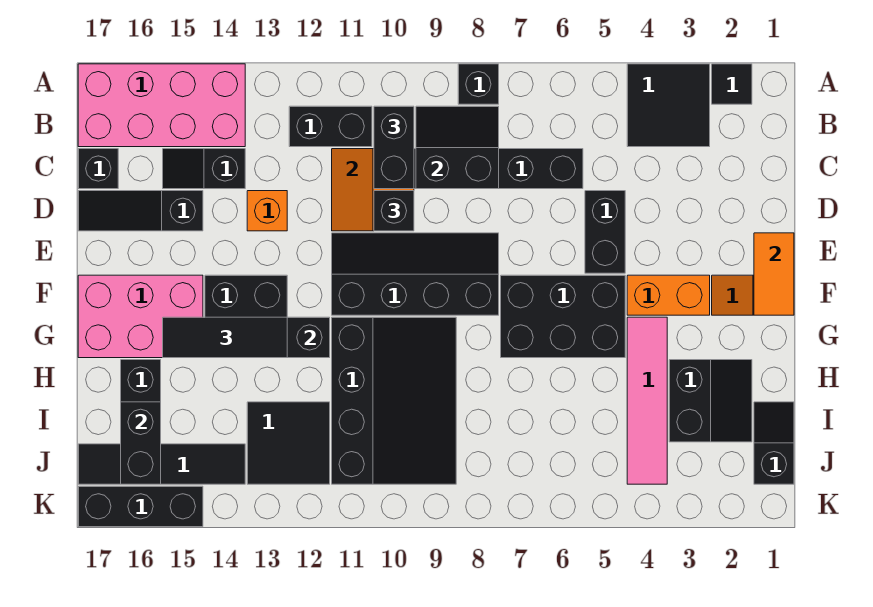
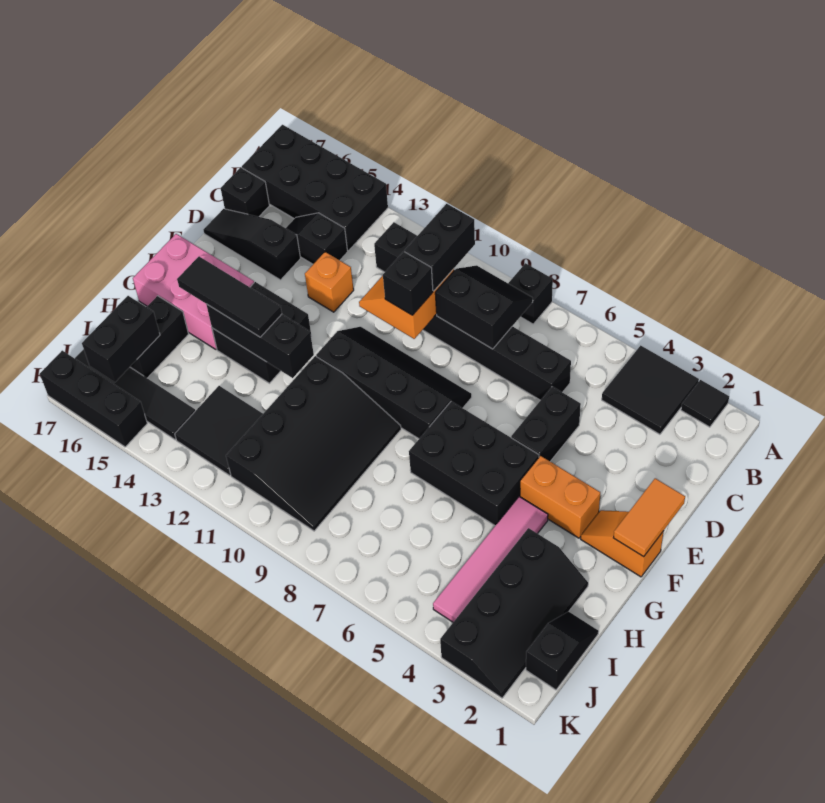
pink 2x4 brick [78,64,245,147] -> black 2x4 brick [242,125,388,251]
black 2x2 slope [669,360,752,442] -> black 2x4 slope [440,528,588,698]

